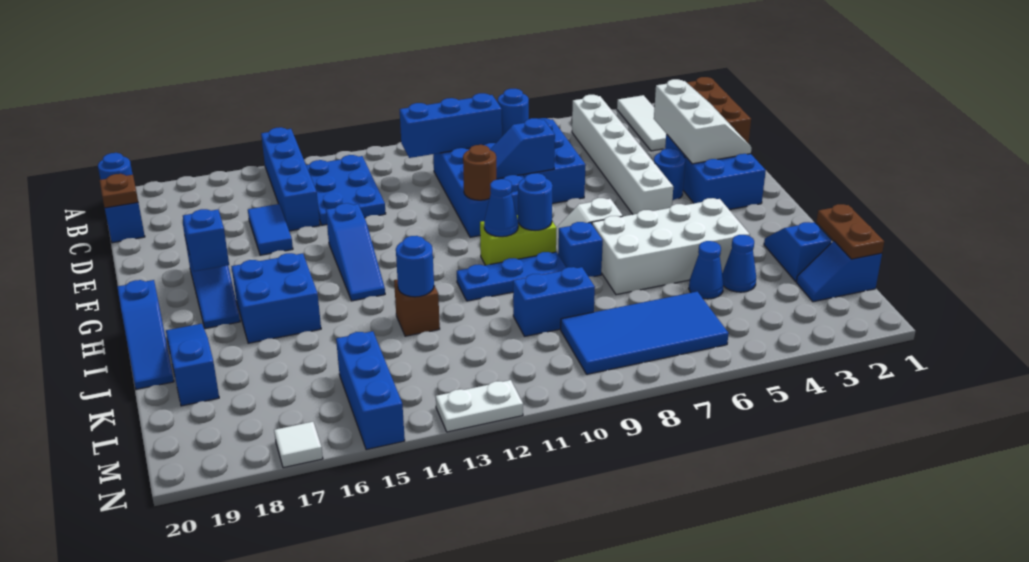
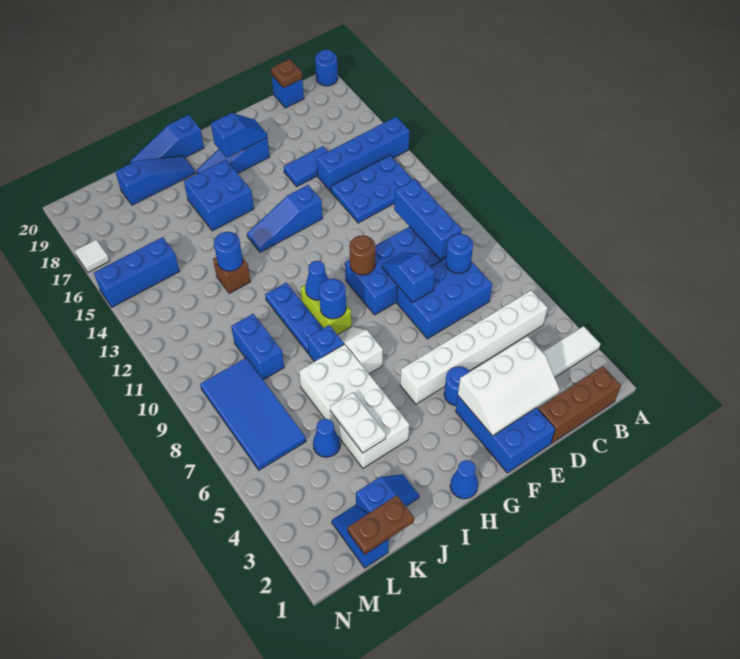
blue 2x3 brick [665,134,766,210] -> blue 2x3 brick turned to [456,396,555,473]
blue 1x1 cone [722,235,756,292] -> blue 1x1 cone moved to [450,460,478,499]
white 1x2 plate [436,380,523,432] -> white 1x2 plate moved to [330,392,386,453]

